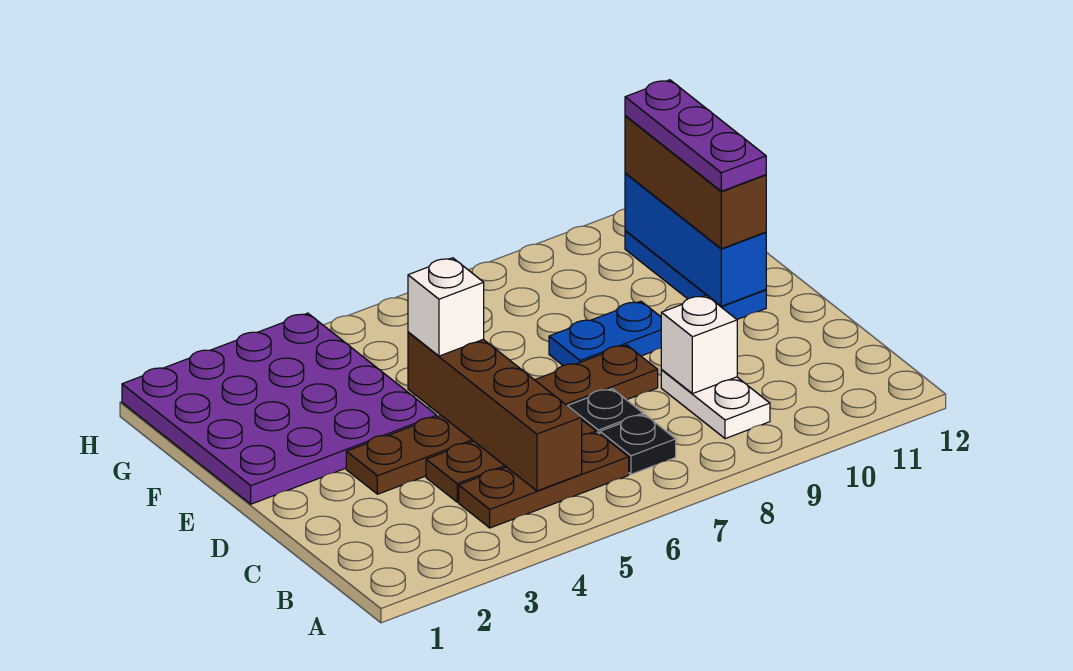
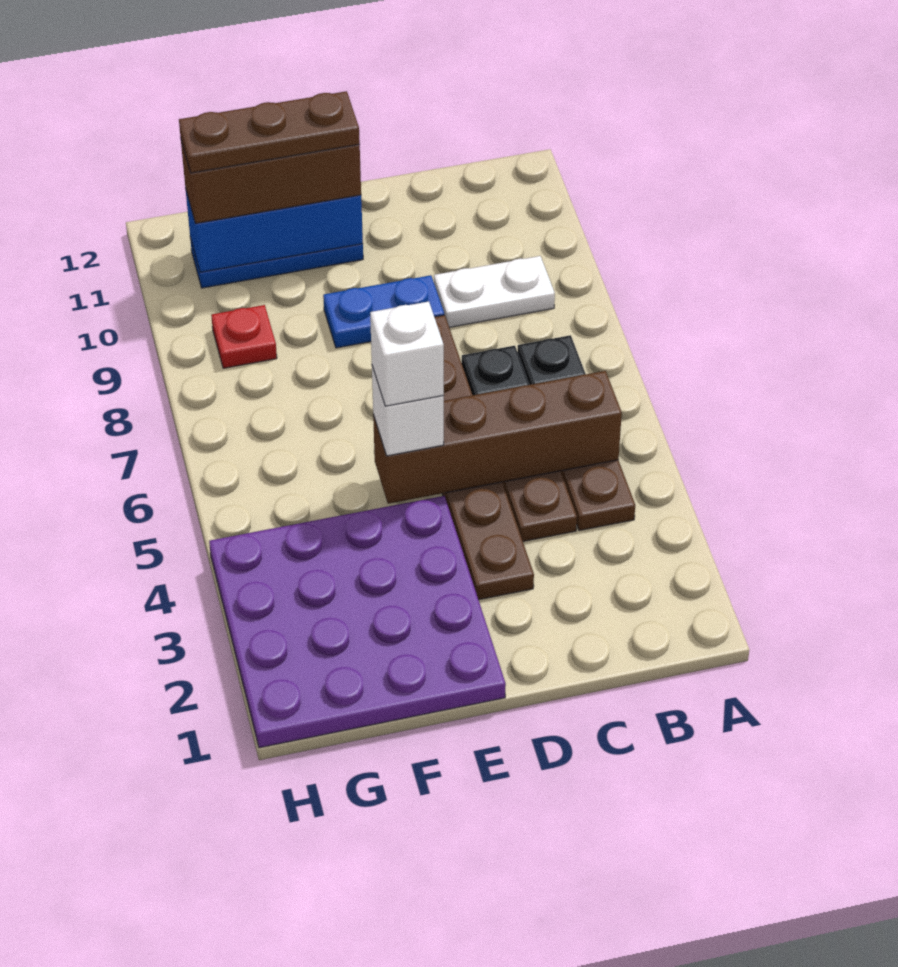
white 1x1 brick [661,295,737,394] -> white 1x1 brick moved to [370,302,444,406]
blue 1x2 plate [549,301,661,365] -> blue 1x2 plate turned to [323,275,444,348]
purple 1x3 plate [625,80,766,191] -> brown 1x3 plate [179,91,360,173]
none -> red 1x1 plate [211,305,277,368]

